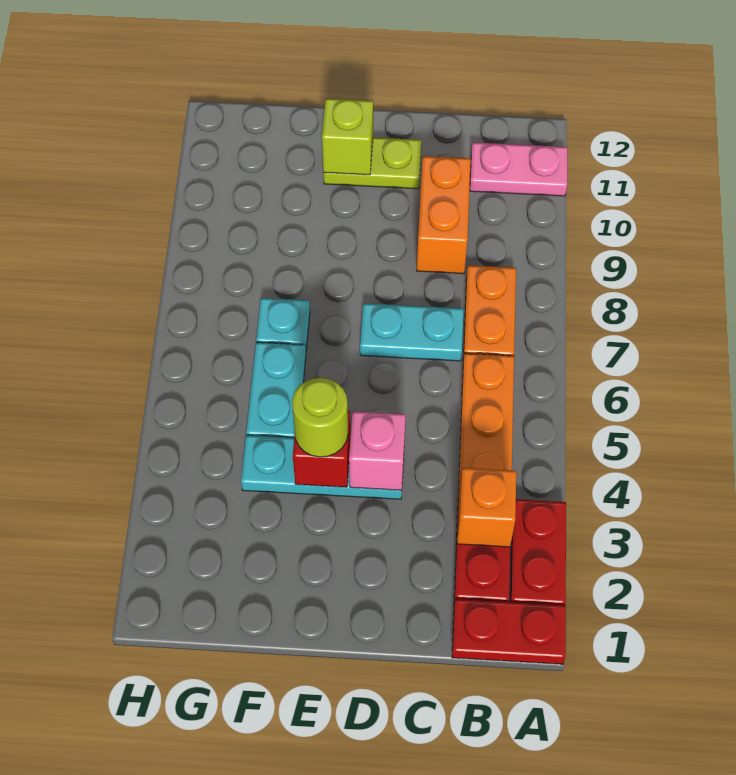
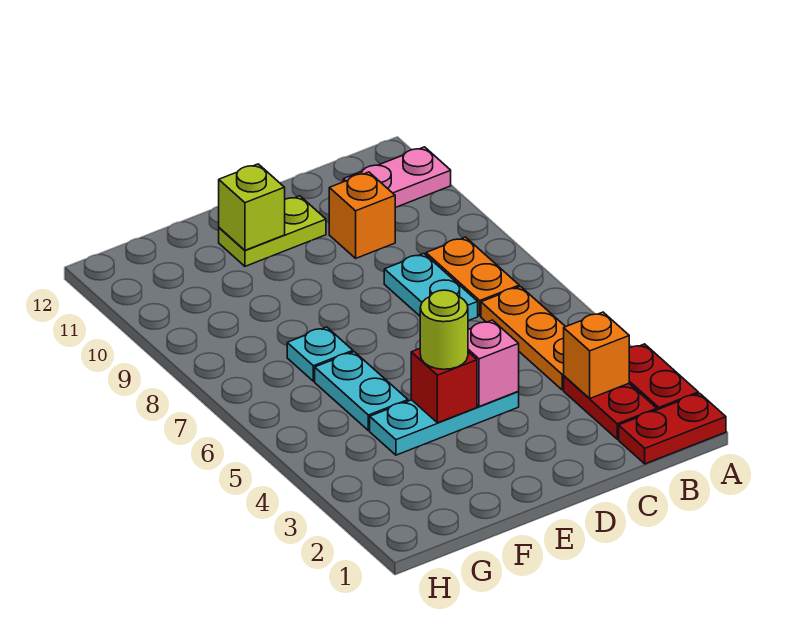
cyan 1x2 plate [360,303,464,361] -> cyan 1x2 plate turned to [384,254,478,321]
orange 1x2 brick [417,156,471,274] -> orange 1x1 brick [329,172,395,258]

